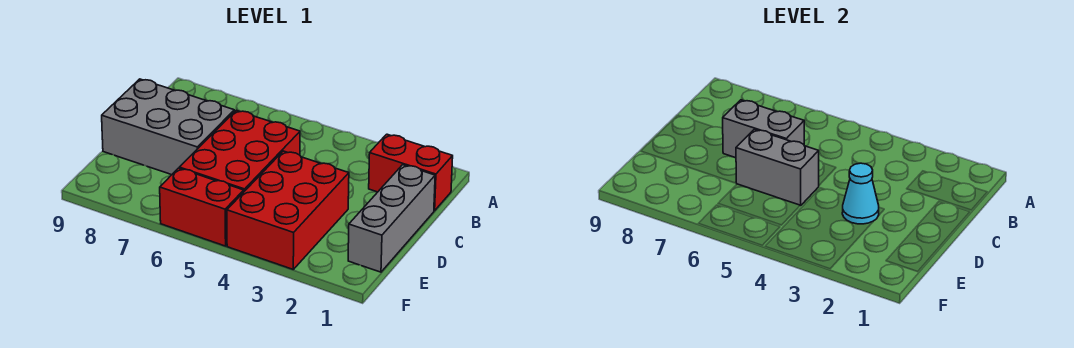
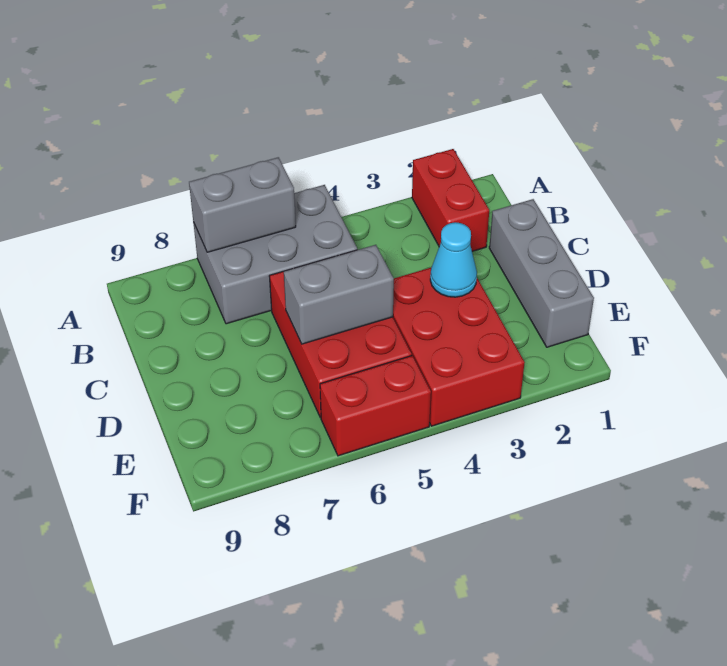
red 1x2 brick [369,134,453,211] -> red 1x2 brick turned to [412,149,489,251]
grey 1x2 brick [723,100,804,158] -> grey 1x2 brick moved to [189,157,296,252]
grey 2x3 brick [102,79,234,175] -> grey 2x3 brick moved to [193,185,357,324]

